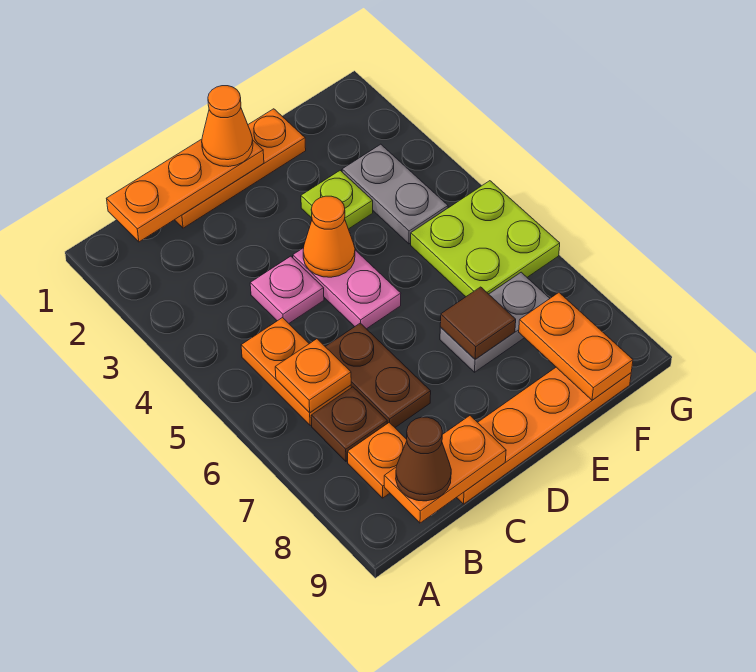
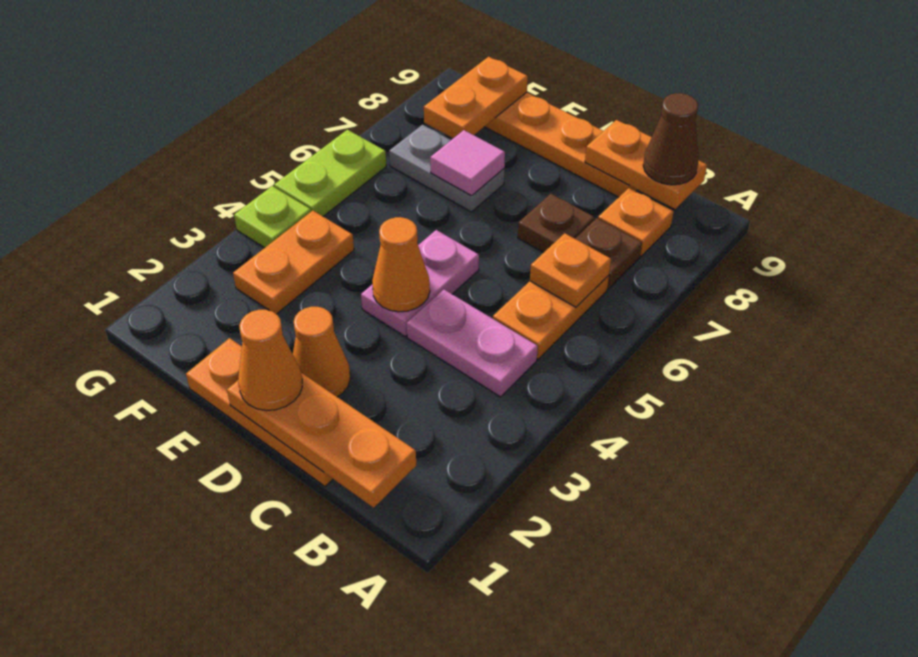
pink 1x1 plate [250,256,324,323] -> pink 1x2 plate [407,290,538,397]
brown 1x2 plate [325,323,431,427] -> brown 1x1 plate [518,194,594,253]
none -> orange 1x1 cone [293,307,350,397]
lime 1x1 plate [301,171,373,229] -> lime 1x1 plate moved to [234,186,311,248]
brown 1x1 tile [440,287,516,359] -> pink 1x1 tile [430,130,505,196]
grey 1x2 plate [342,144,448,244] -> orange 1x2 plate [233,211,354,314]
lime 2x2 plate [411,181,560,297] -> lime 1x2 plate [274,130,386,216]

